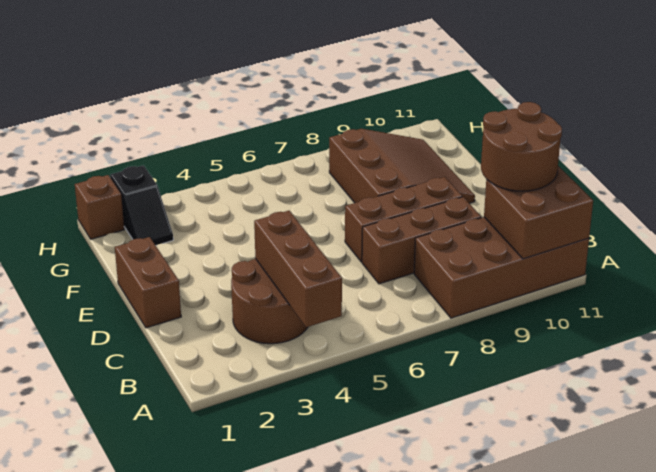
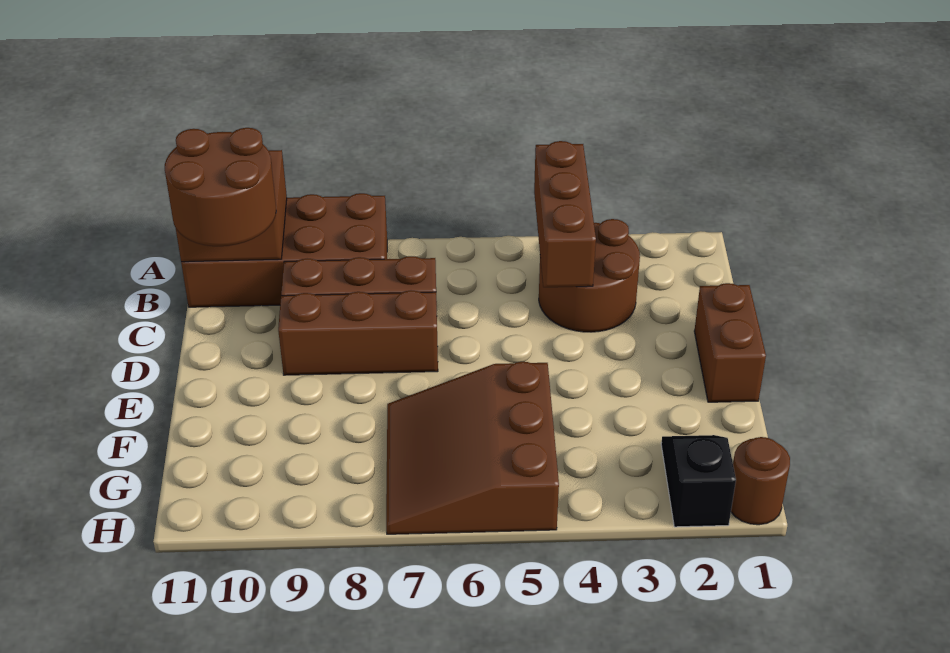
brown 3x3 slope [329,129,475,203] -> brown 3x3 slope moved to [386,362,559,534]
brown 1x1 brick [75,175,124,239] -> brown 1x1 round brick [731,437,790,525]

